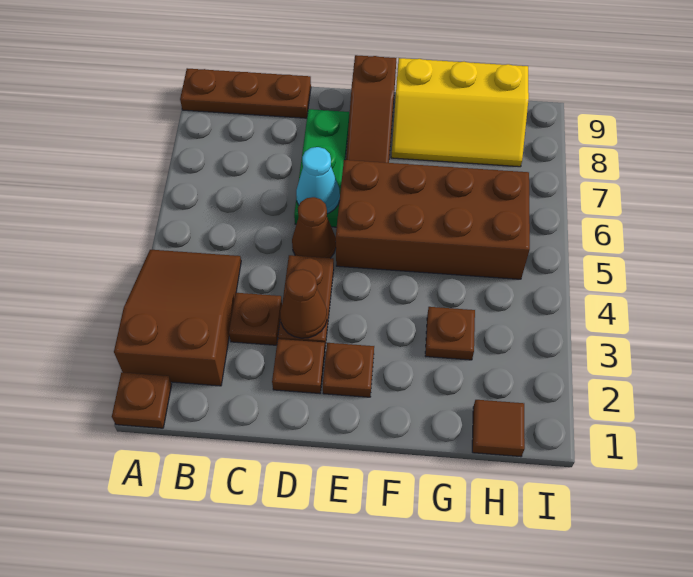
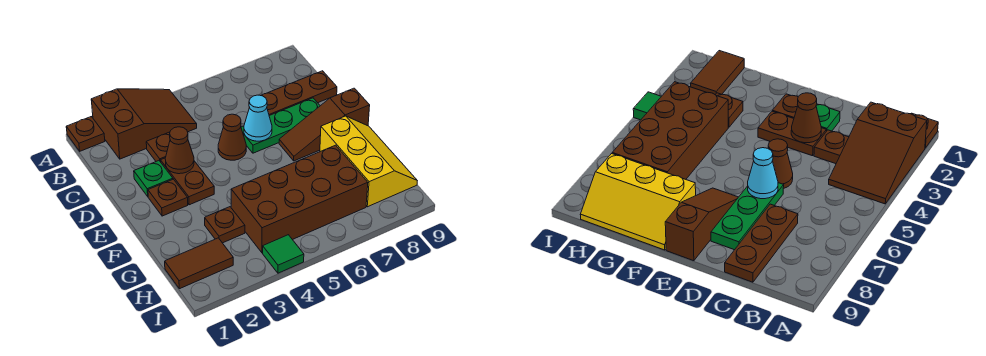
brown 1x3 plate [180,68,311,118] -> brown 1x3 plate turned to [261,71,337,116]
brown 1x1 plate [272,339,325,394] -> green 1x1 plate [134,161,173,196]
brown 1x2 plate [278,255,334,347] -> brown 1x2 plate turned to [160,158,214,205]
brown 2x4 brick [336,160,530,279] -> brown 2x4 brick turned to [231,145,368,253]
yellow 2x3 slope [391,58,529,167] -> yellow 2x3 slope turned to [320,116,417,207]
brown 1x1 tile [472,400,525,457] -> brown 1x2 tile [165,238,233,289]
none -> green 1x1 tile [263,235,304,273]

